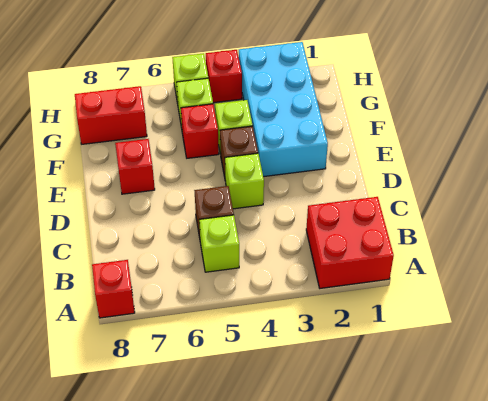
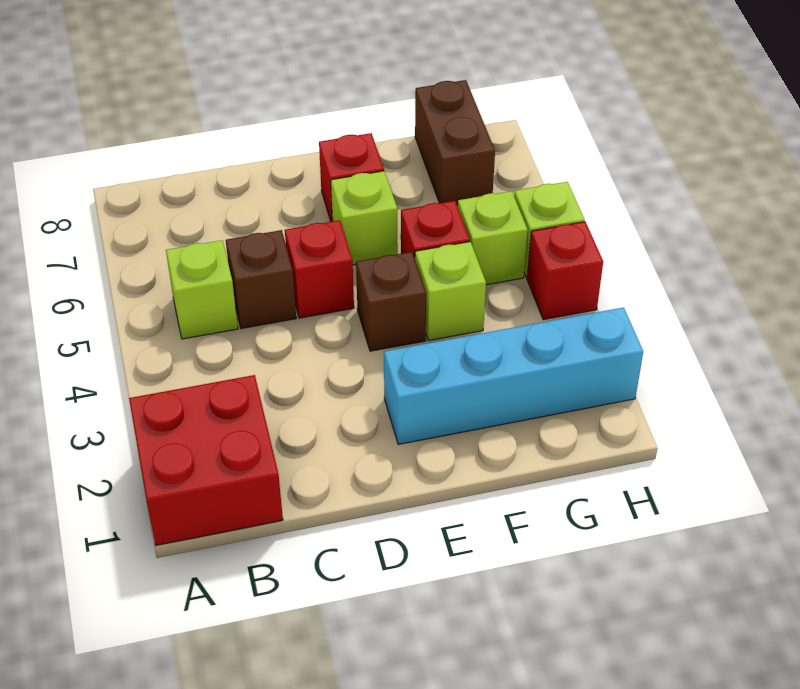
red 1x1 brick [92,260,135,318] -> red 1x1 brick moved to [285,220,354,318]
lime 1x1 brick [225,153,264,209] -> lime 1x1 brick moved to [331,171,398,265]
cyan 2x4 brick [239,42,328,177] -> cyan 1x4 brick [384,307,643,444]
red 1x2 brick [75,86,147,144] -> brown 1x2 brick [415,80,495,205]

